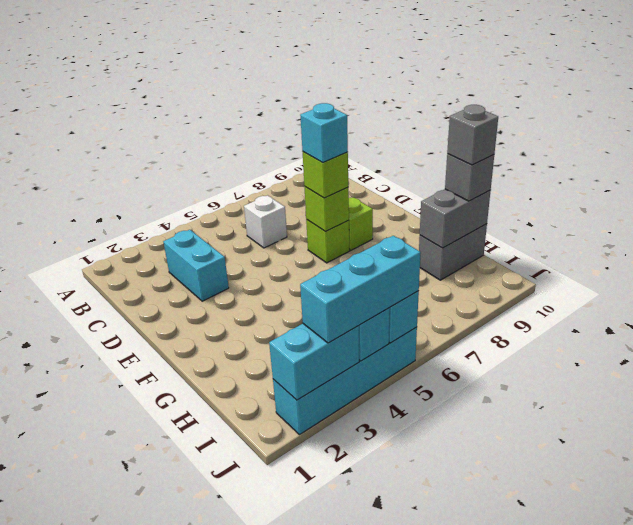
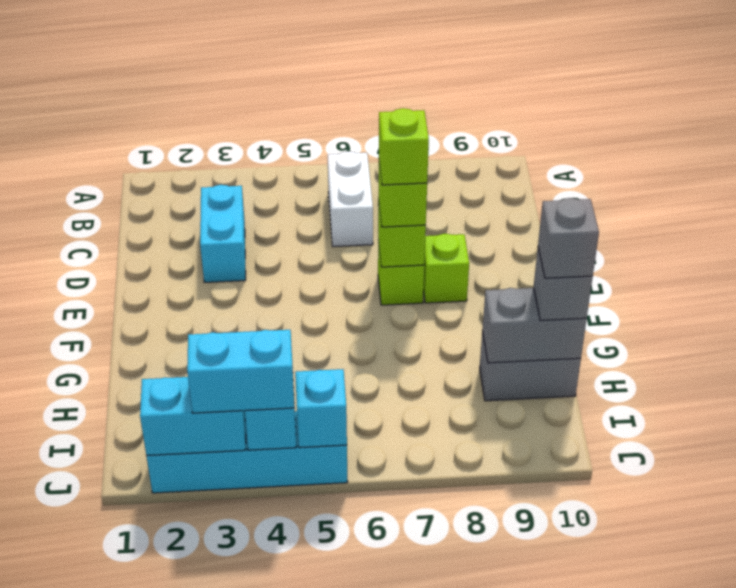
white 1x1 brick [244,195,287,248] -> white 1x2 brick [328,151,373,247]
cyan 1x1 brick [300,103,348,162] -> lime 1x1 brick [379,108,429,185]
cyan 1x3 brick [300,236,421,343] -> cyan 1x2 brick [187,330,294,413]

